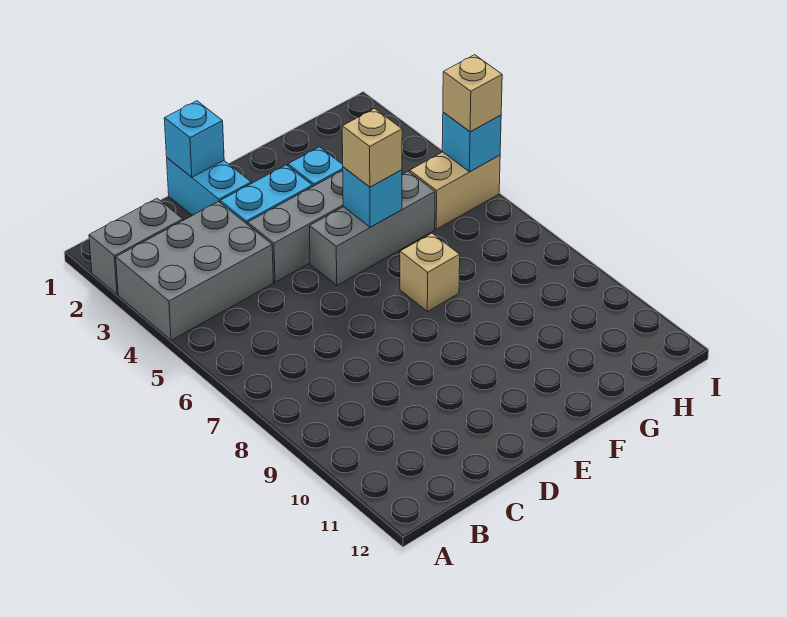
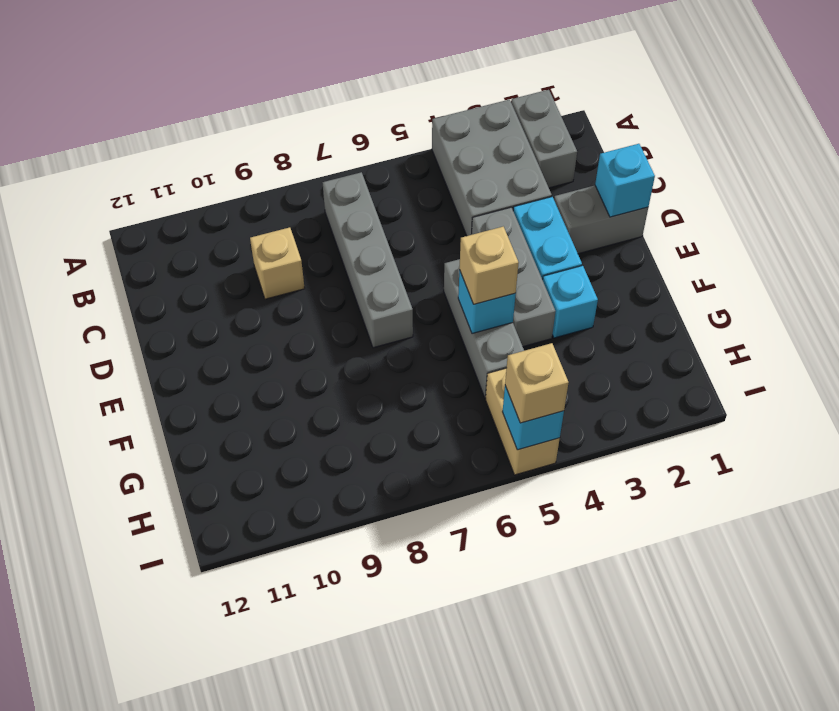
none -> grey 1x4 brick [323,172,413,348]
cyan 1x2 brick [167,158,251,215] -> grey 1x2 brick [554,186,648,254]
tan 1x1 brick [400,233,460,311] -> tan 1x1 brick moved to [250,227,305,299]

